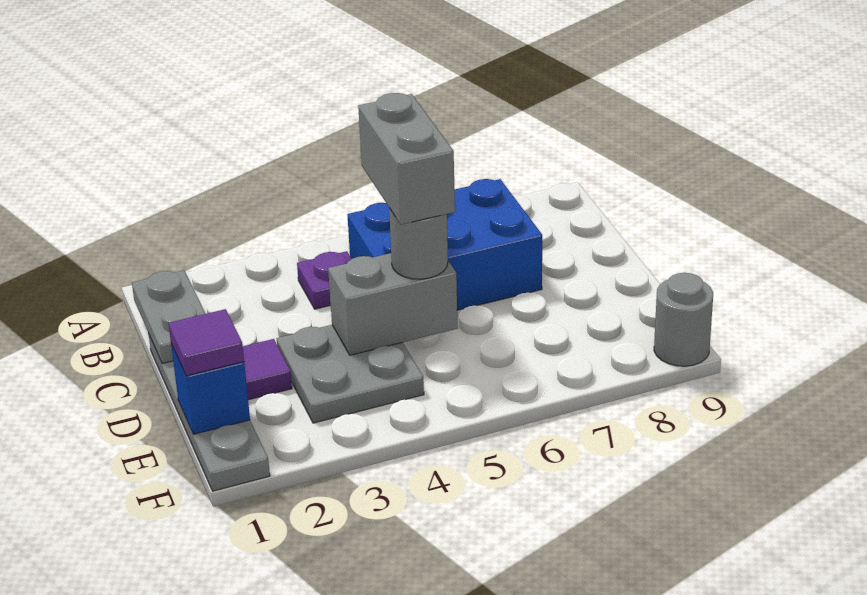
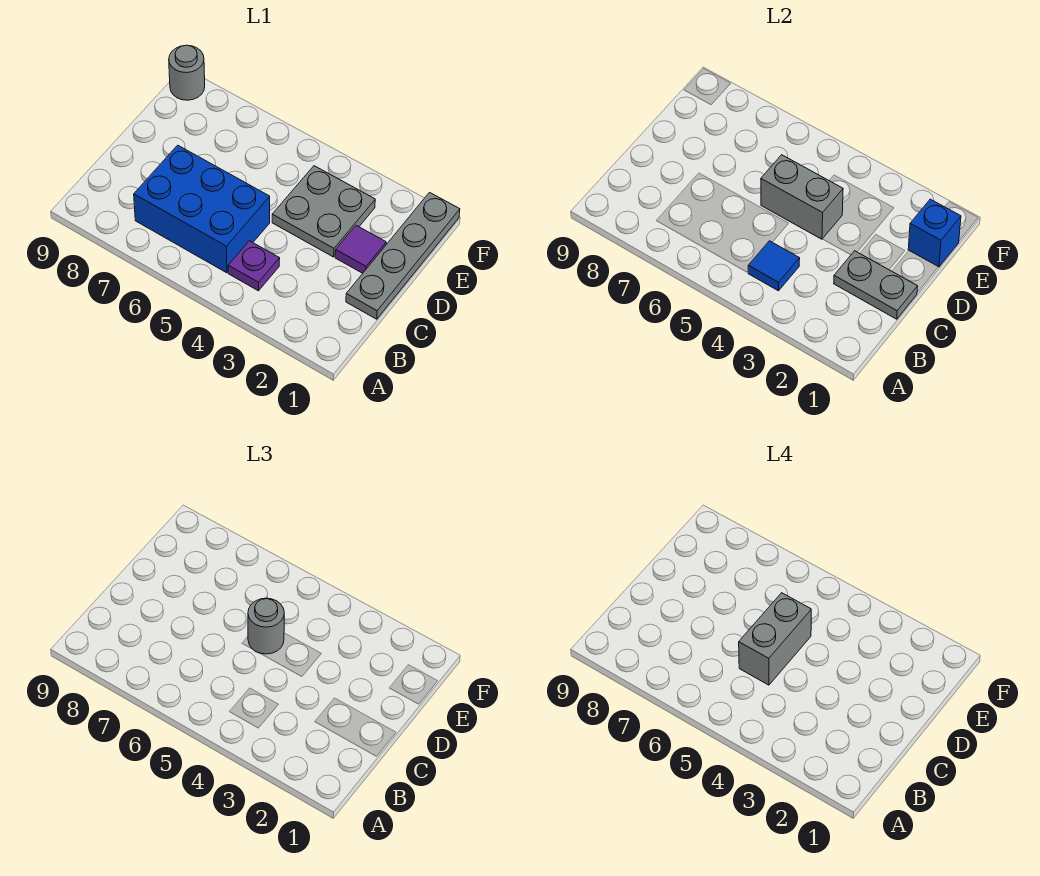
grey 1x2 plate [132,270,206,364] -> grey 1x2 plate turned to [834,251,918,319]
none -> blue 1x1 tile [748,241,800,291]
purple 1x1 tile [169,309,244,376] -> none

